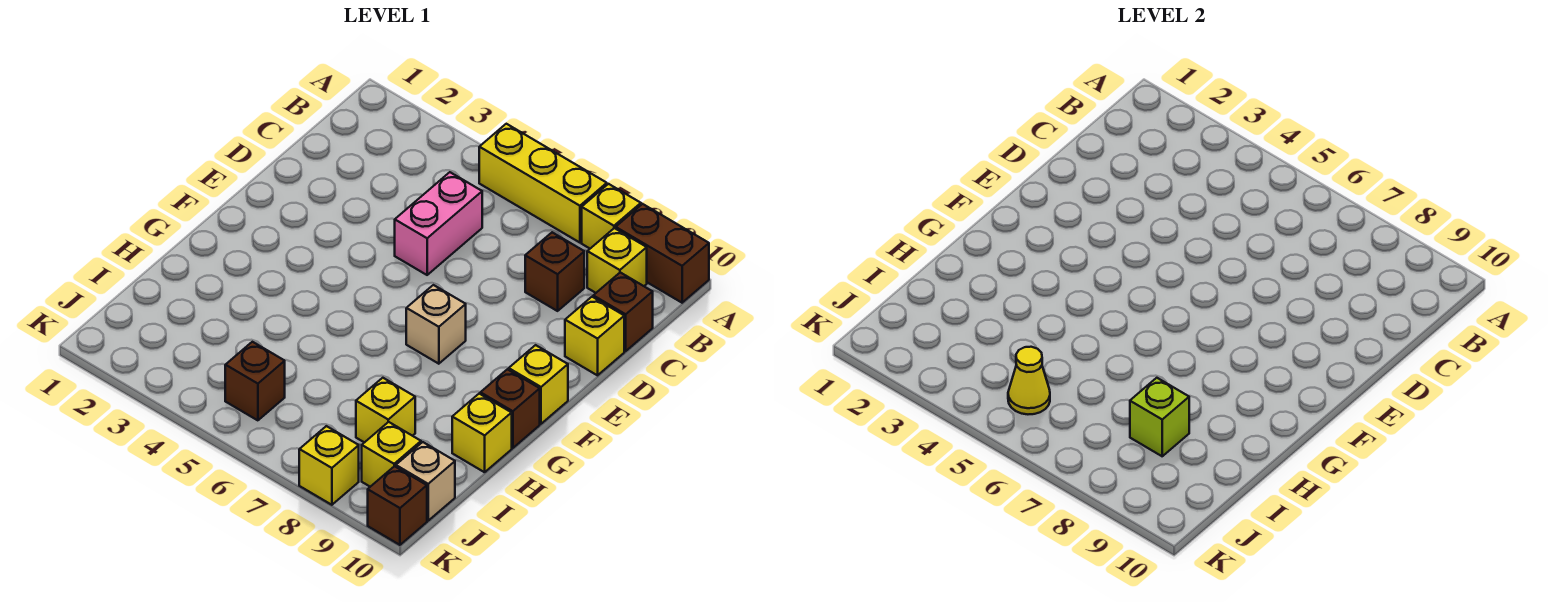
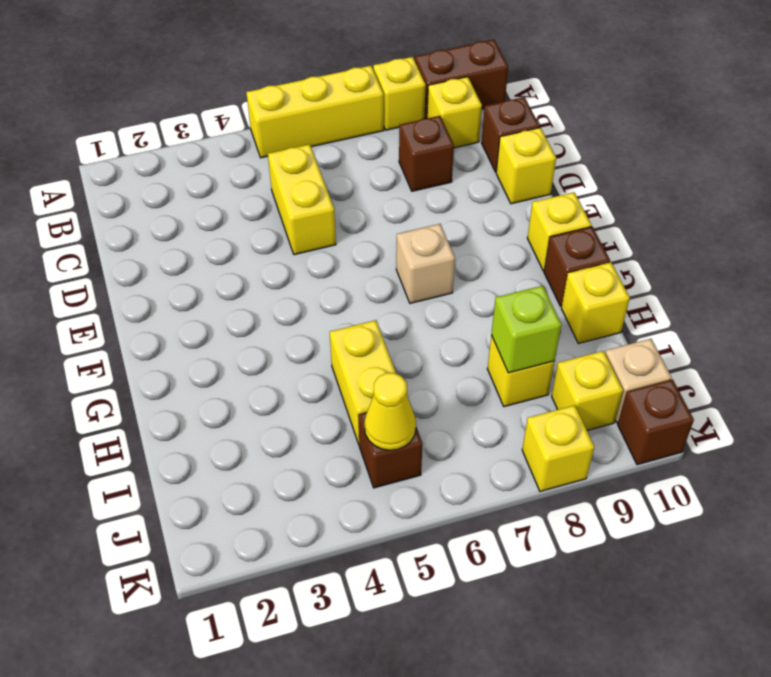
pink 1x2 brick [395,172,482,275] -> yellow 1x2 brick [268,144,336,255]
none -> yellow 1x2 brick [330,320,396,444]

